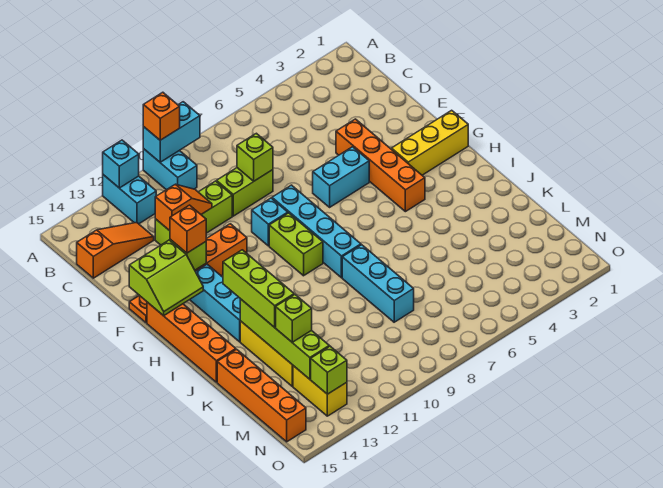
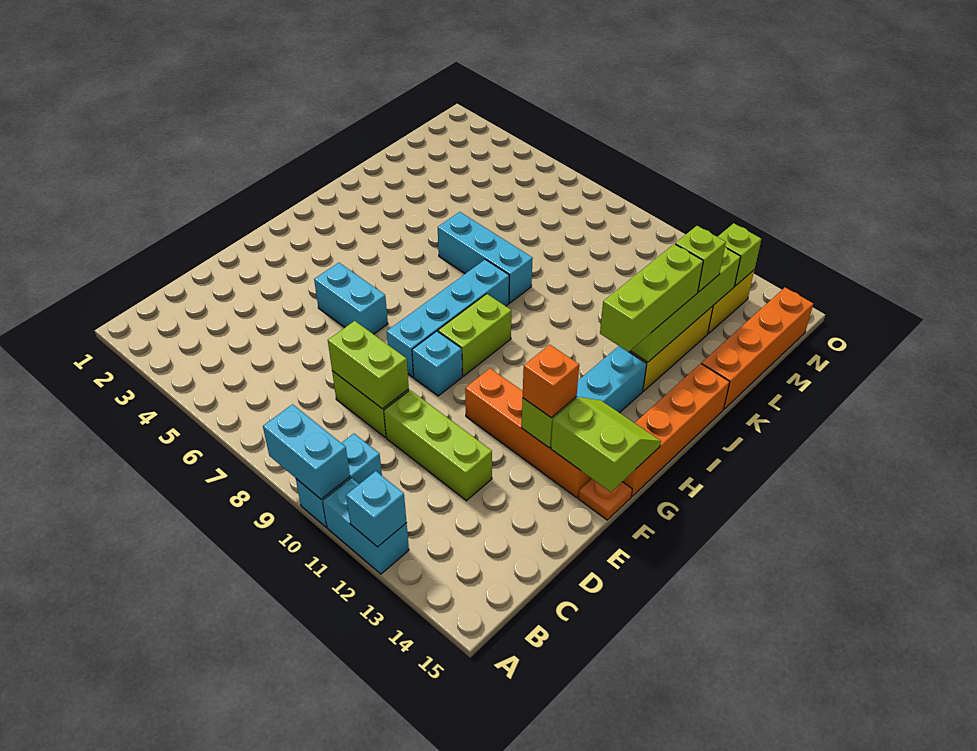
orange 1x1 brick [143,92,180,140] -> none
cyan 1x2 brick [103,175,156,224] -> cyan 1x2 brick turned to [323,478,409,574]
orange 1x3 slope [77,222,154,278] -> none
lime 1x1 brick [237,133,273,181] -> lime 1x2 brick [328,321,409,409]
orange 1x2 slope [155,184,212,231] -> none
orange 1x4 brick [336,119,425,212] -> none
yellow 1x3 brick [392,110,468,175] -> none
cyan 1x3 brick [342,245,414,322] -> cyan 1x3 brick turned to [438,212,533,303]

